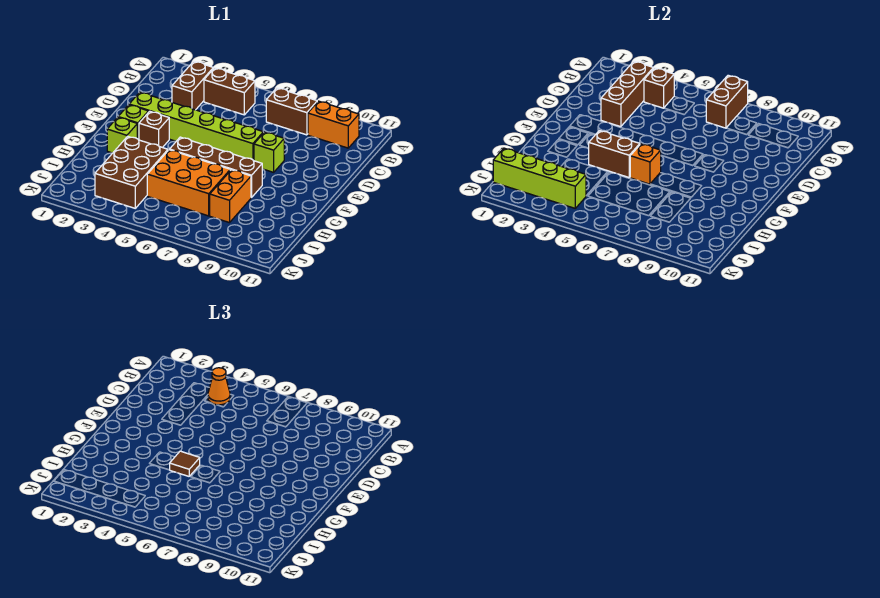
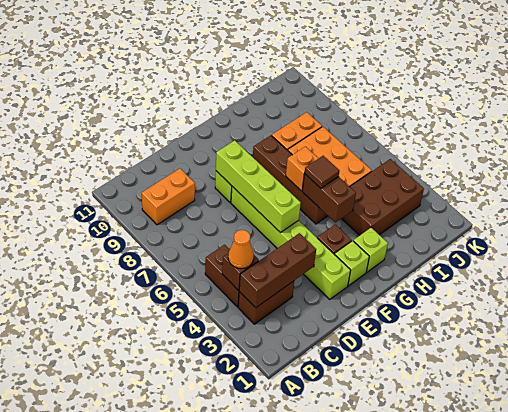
brown 1x2 brick [706,75,748,128] -> none
brown 1x2 brick [266,88,317,135] -> none
orange 1x2 brick [308,101,359,148] -> orange 1x2 brick turned to [142,169,195,225]
lime 1x4 brick [493,148,586,208] -> lime 1x4 brick moved to [216,140,301,233]

